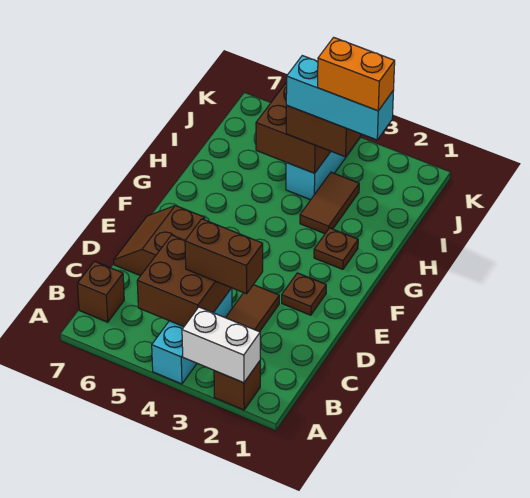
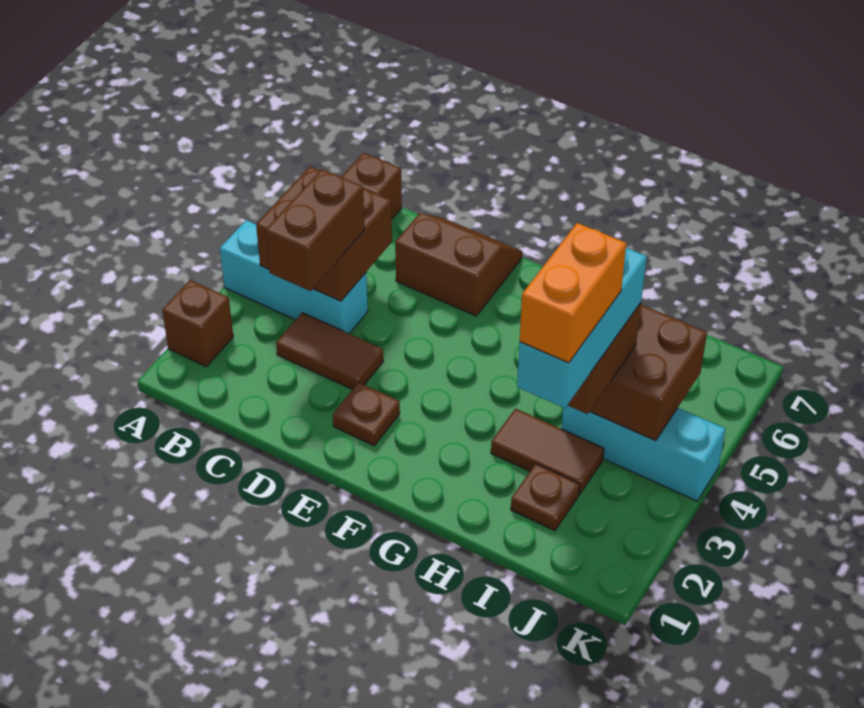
white 1x2 brick [182,307,260,383] -> none
brown 1x1 plate [314,228,358,269] -> brown 1x1 plate moved to [511,464,580,531]

